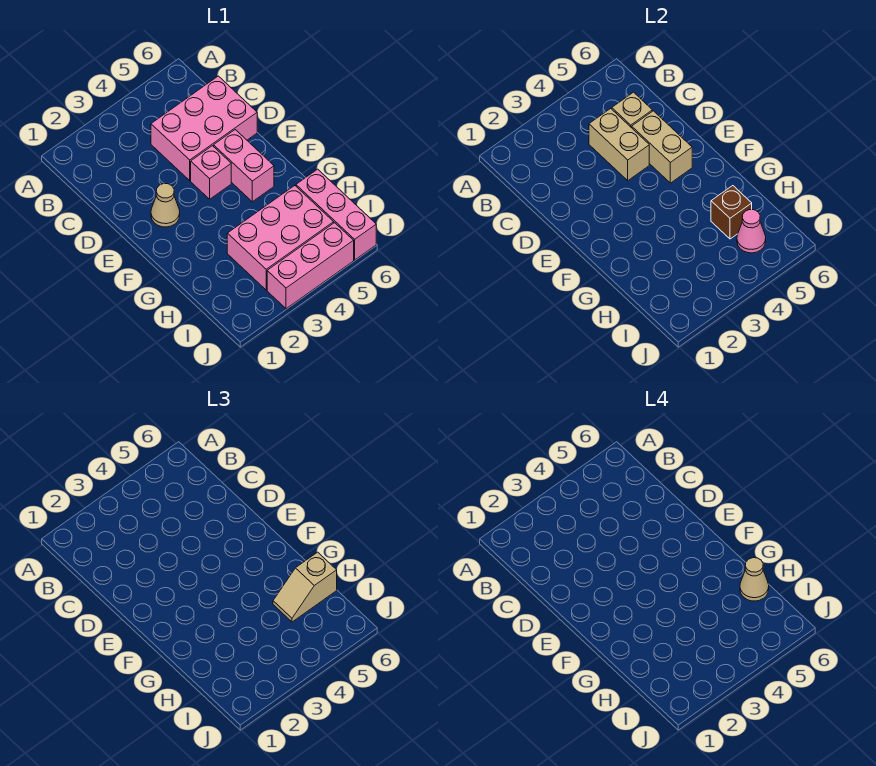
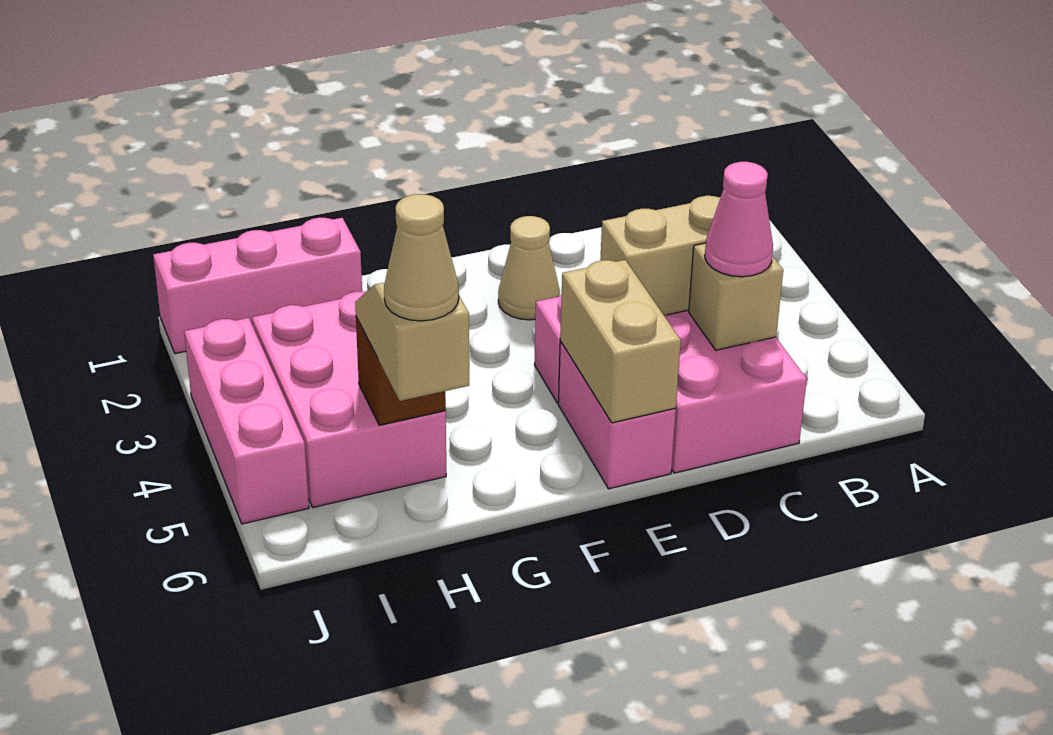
tan 1x2 brick [632,111,692,183] -> tan 1x2 brick turned to [560,260,681,423]
pink 1x2 brick [214,130,274,202] -> pink 1x2 brick turned to [558,341,676,489]
pink 1x3 brick [296,169,376,260] -> pink 1x3 brick moved to [153,218,362,354]
pink 1x1 cone [737,210,766,253] -> pink 1x1 cone moved to [705,162,773,277]

